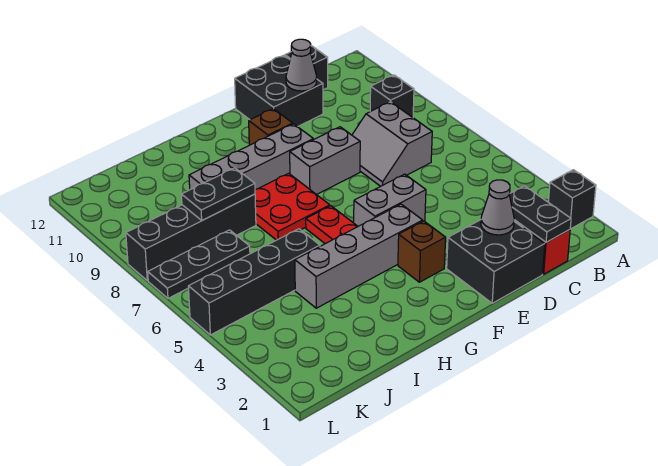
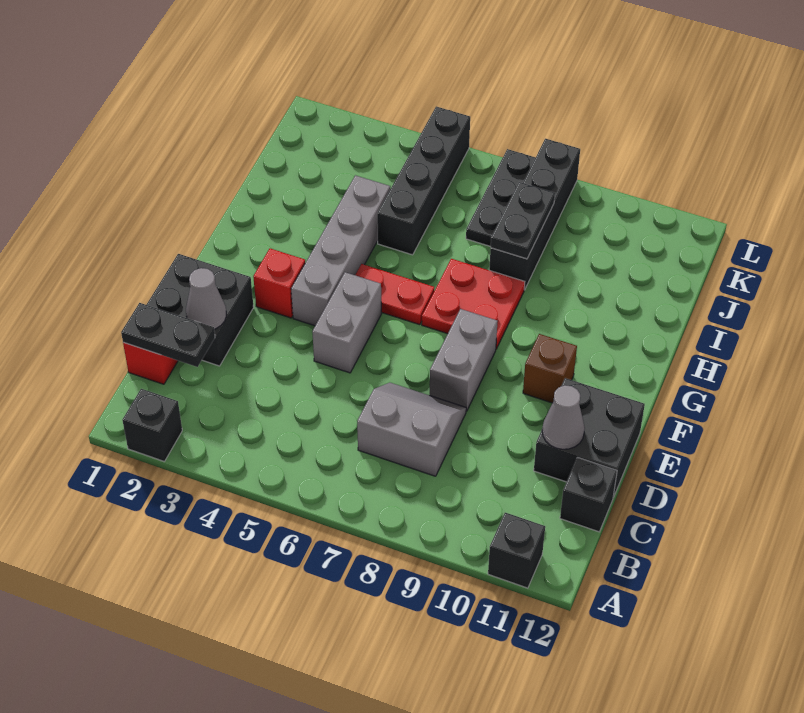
black 1x1 brick [370,75,414,117] -> black 1x1 brick moved to [488,513,545,588]
brown 1x1 brick [398,221,446,282] -> red 1x1 brick [253,249,305,318]
grey 1x4 brick [189,124,313,190] -> none

